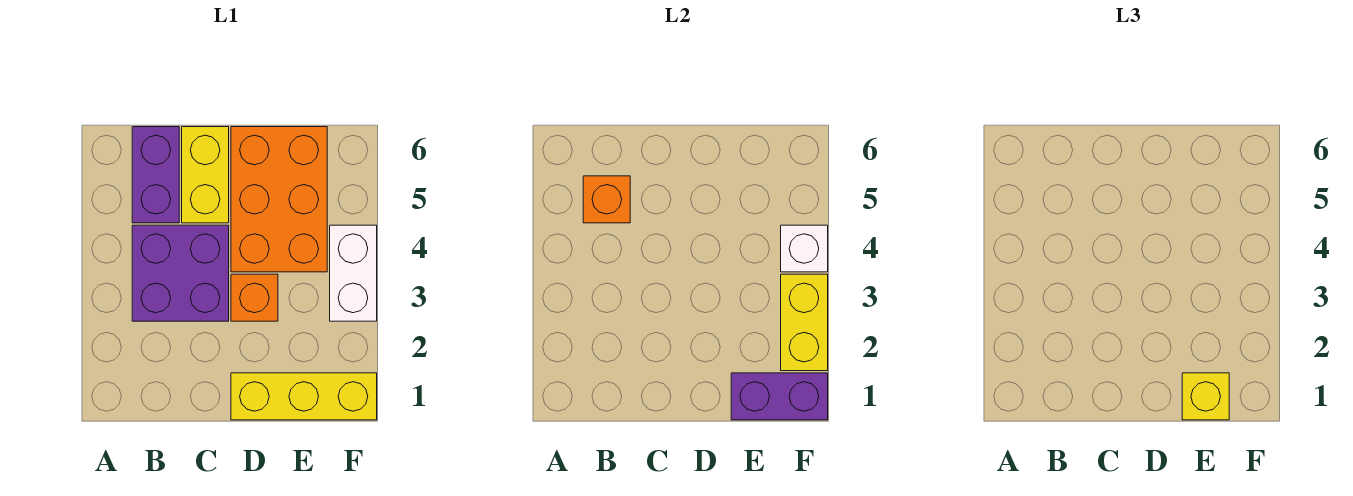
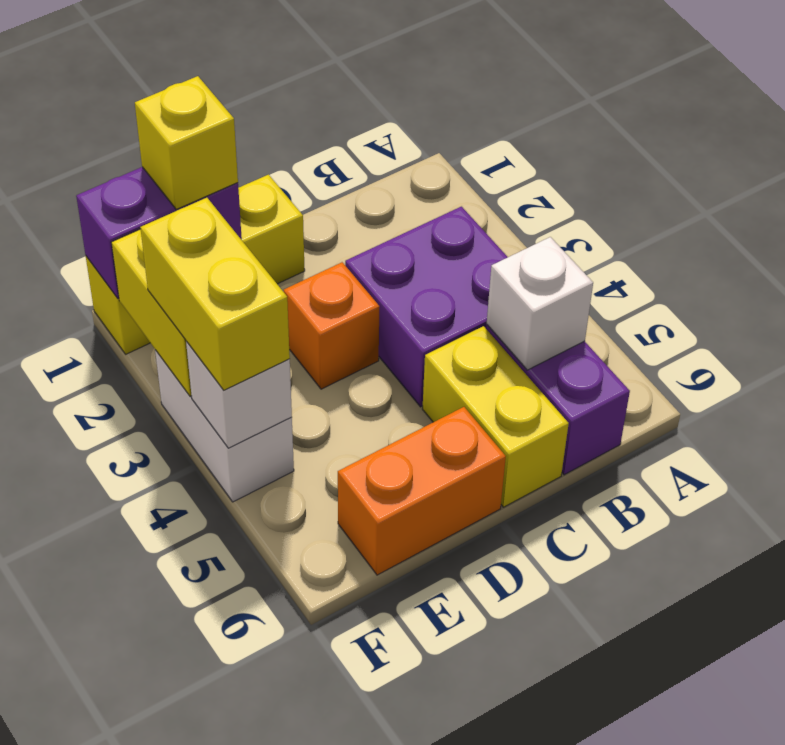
orange 1x1 brick [583,176,630,223] -> white 1x1 brick [487,237,593,370]
orange 2x3 brick [231,127,327,272] -> orange 1x2 brick [338,407,506,575]
none -> yellow 1x2 brick [140,198,290,390]

